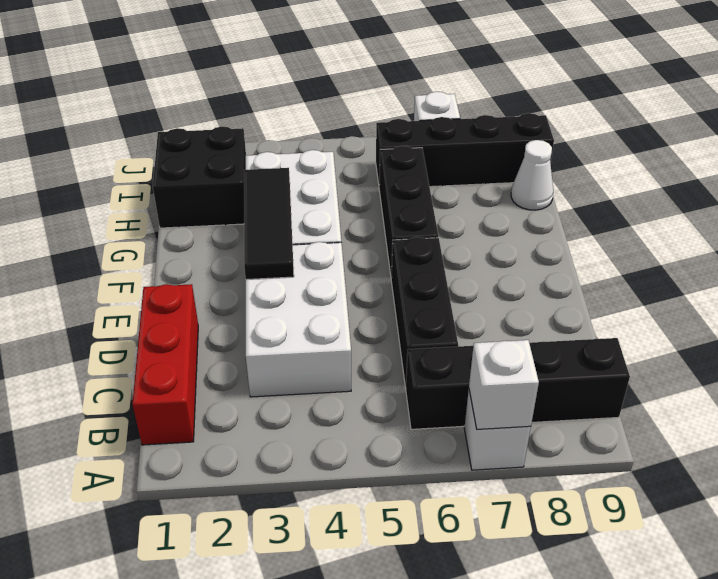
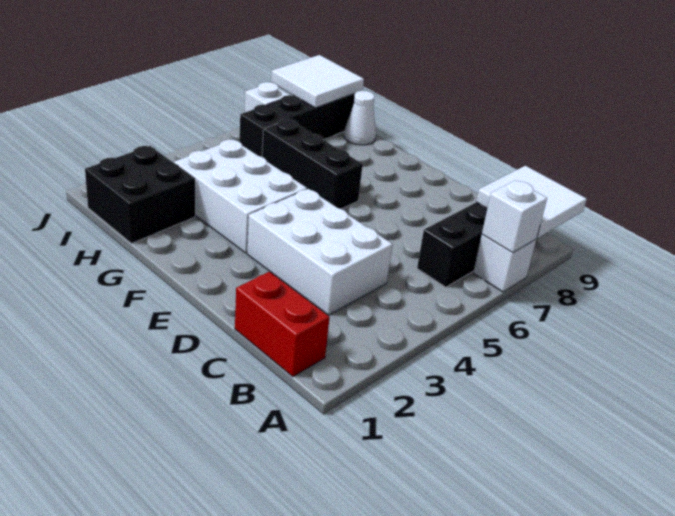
none -> white 2x2 tile [476,166,587,238]
red 1x3 brick [132,284,198,445] -> red 1x2 brick [235,271,330,376]
black 1x3 brick [391,237,458,388] -> none
black 1x3 tile [244,168,294,280] -> none
none -> white 2x2 tile [271,55,364,108]

